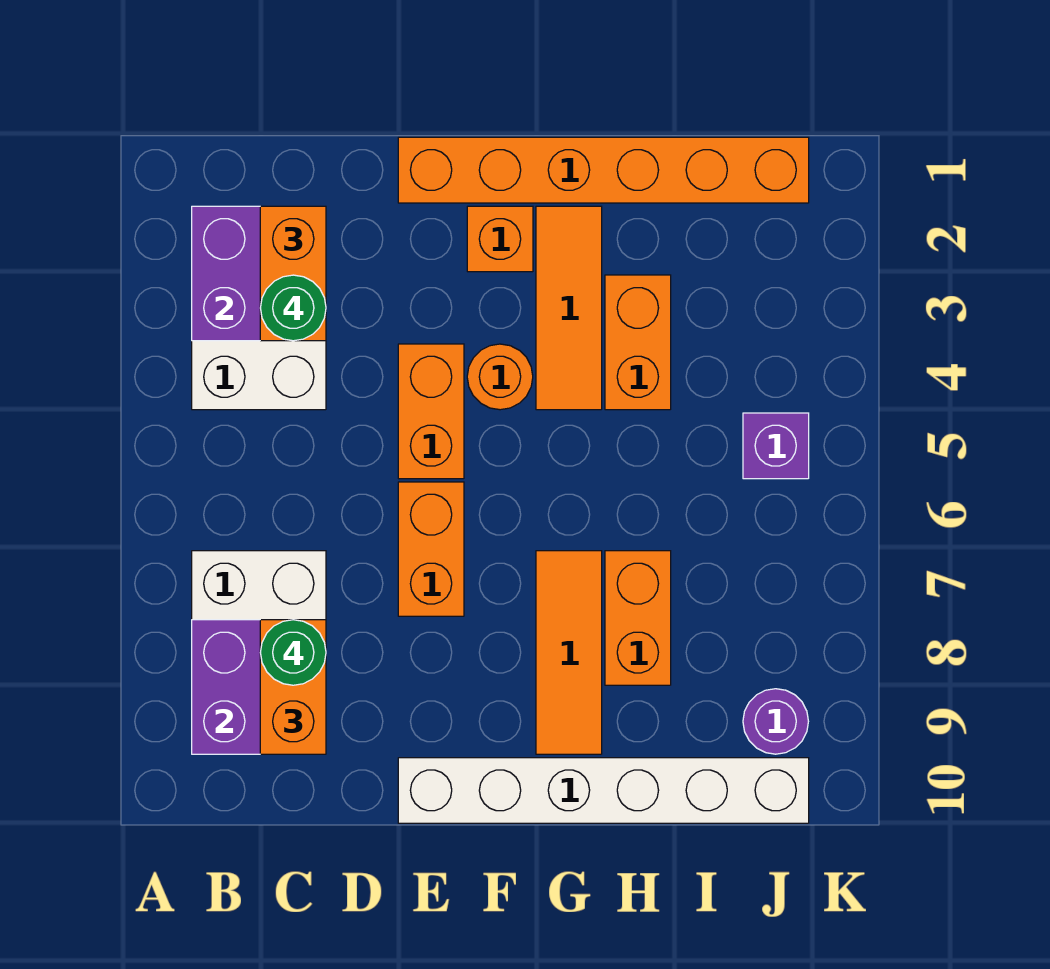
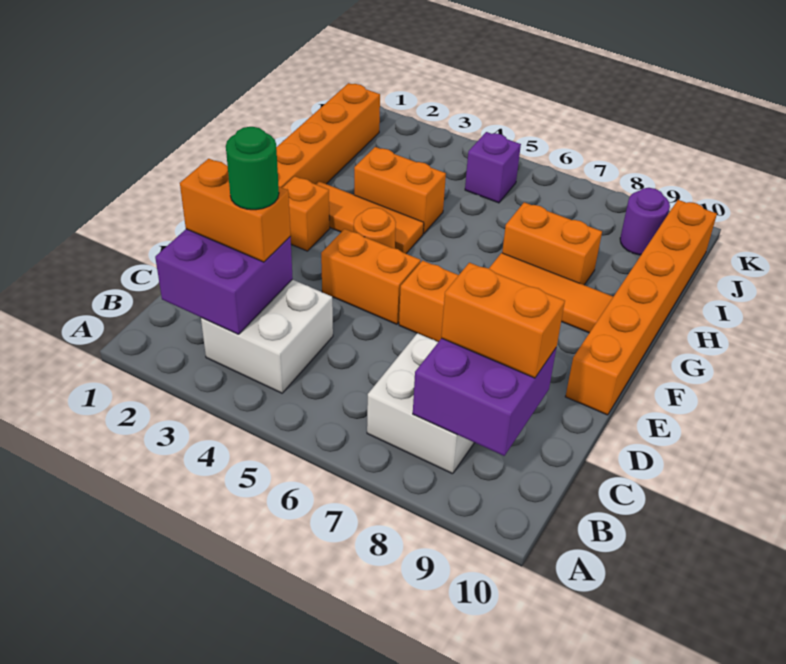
green 1x1 round brick [260,620,326,685] -> none
white 1x6 brick [398,758,809,823] -> orange 1x6 brick [565,200,717,415]

